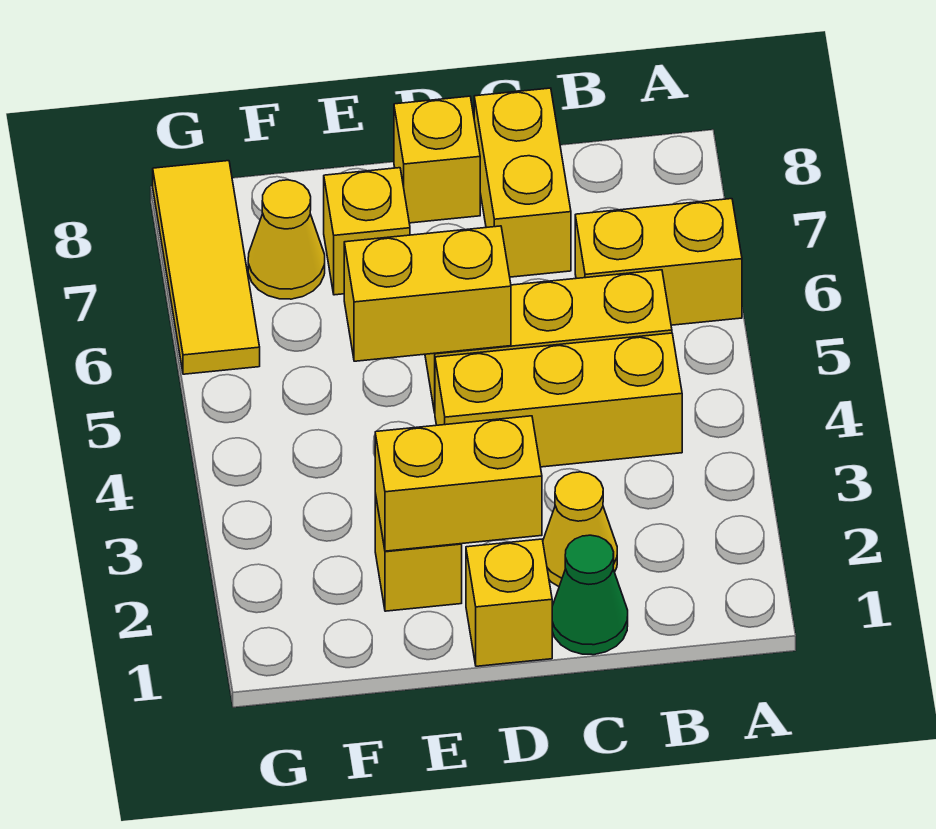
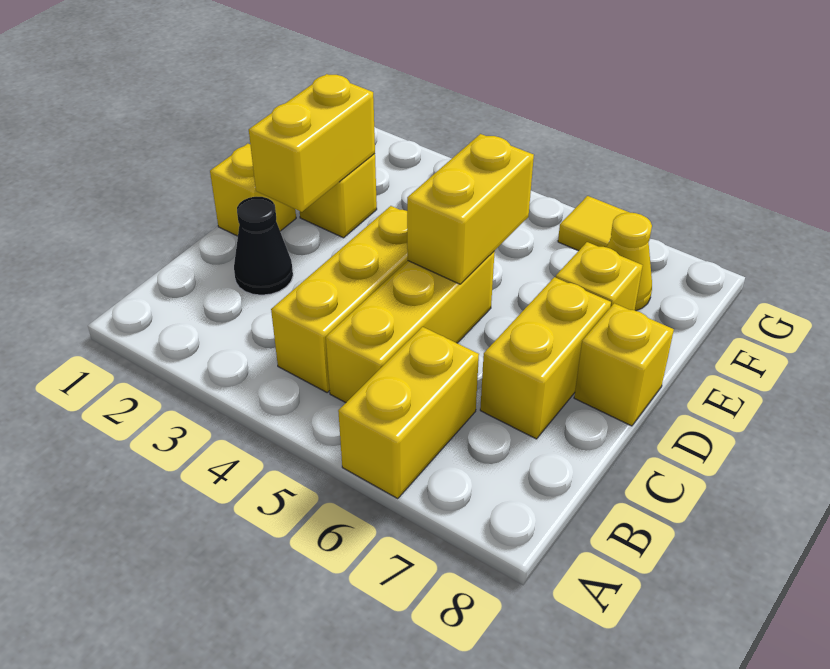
green 1x1 cone [552,535,628,655] -> none
yellow 1x1 cone [543,472,617,586] -> black 1x1 cone [234,197,293,295]
yellow 1x2 brick [474,88,571,277] -> yellow 1x2 brick turned to [480,277,611,439]
yellow 1x3 tile [153,161,260,374] -> yellow 1x1 tile [558,196,629,251]

